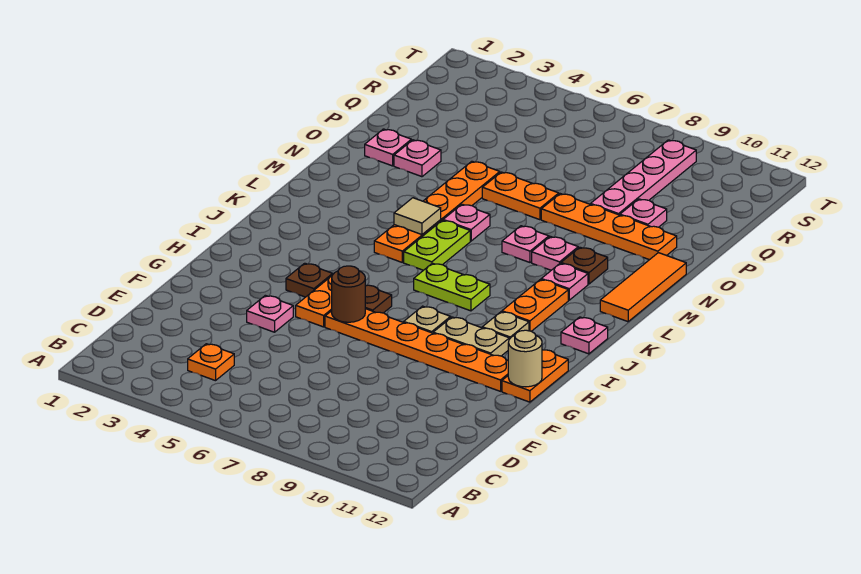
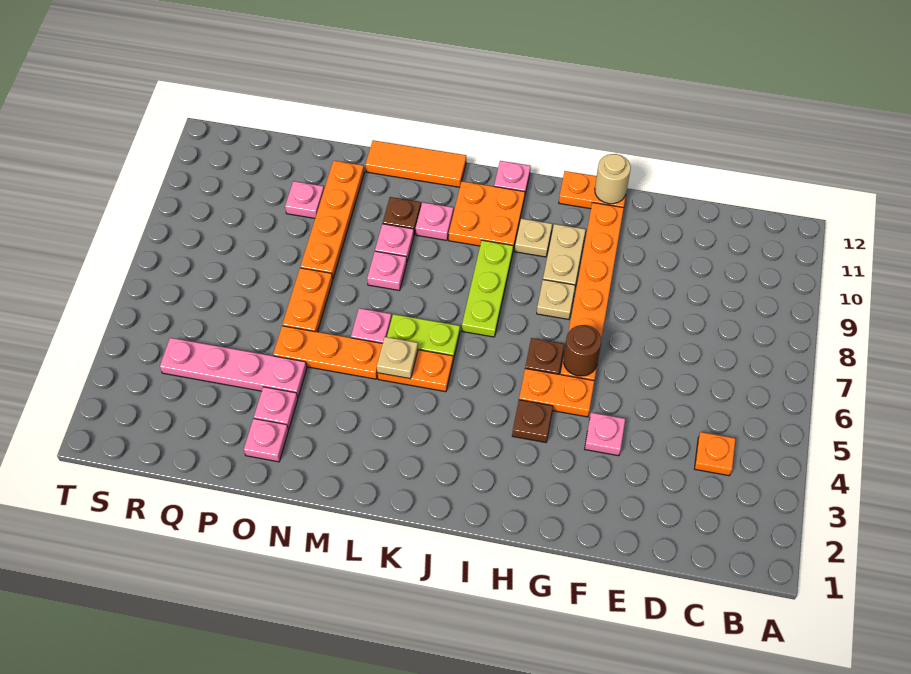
lime 1x2 plate [414,263,490,311] -> lime 1x3 plate [462,240,513,337]
orange 1x2 plate [502,280,568,331] -> orange 2x2 plate [449,181,525,249]
tan 1x1 tile [394,198,441,235] -> tan 1x1 plate [377,337,418,379]
pink 1x4 plate [591,140,696,215] -> pink 1x4 plate moved to [160,338,307,398]

